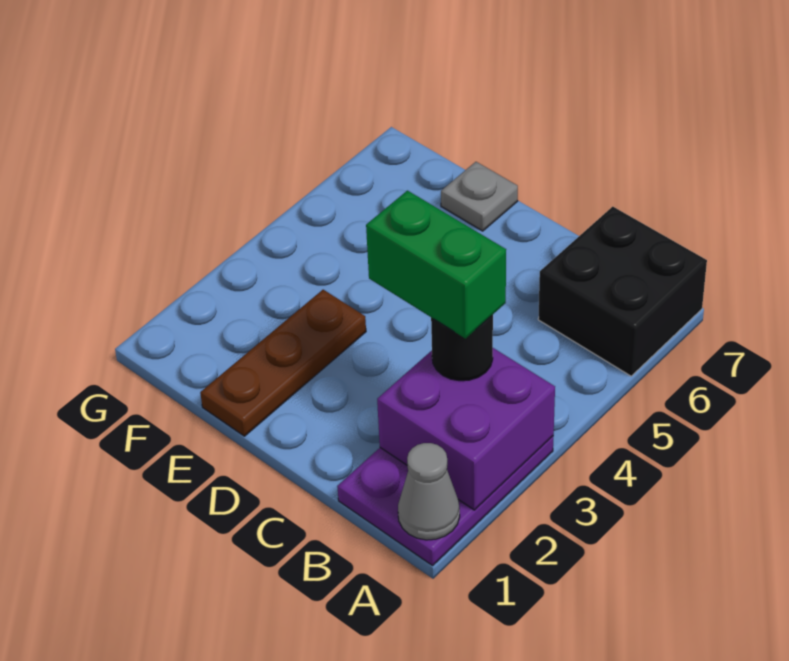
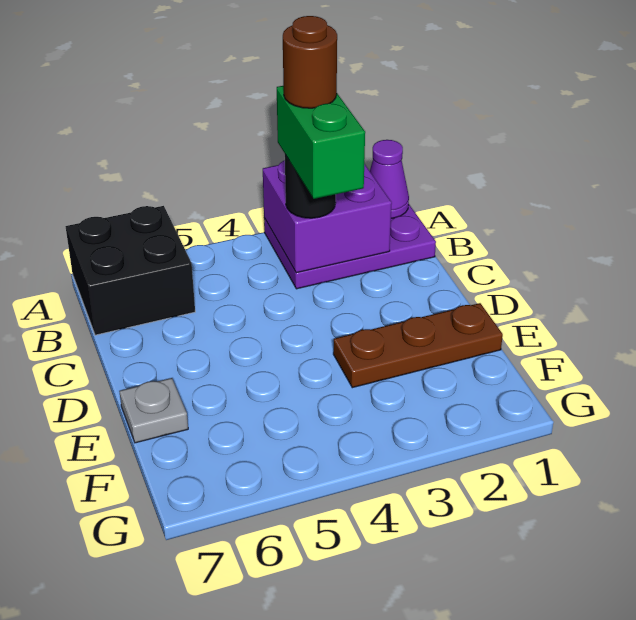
grey 1x1 cone [398,443,460,540] -> purple 1x1 cone [370,140,409,218]
none -> brown 1x1 round brick [283,16,337,108]

